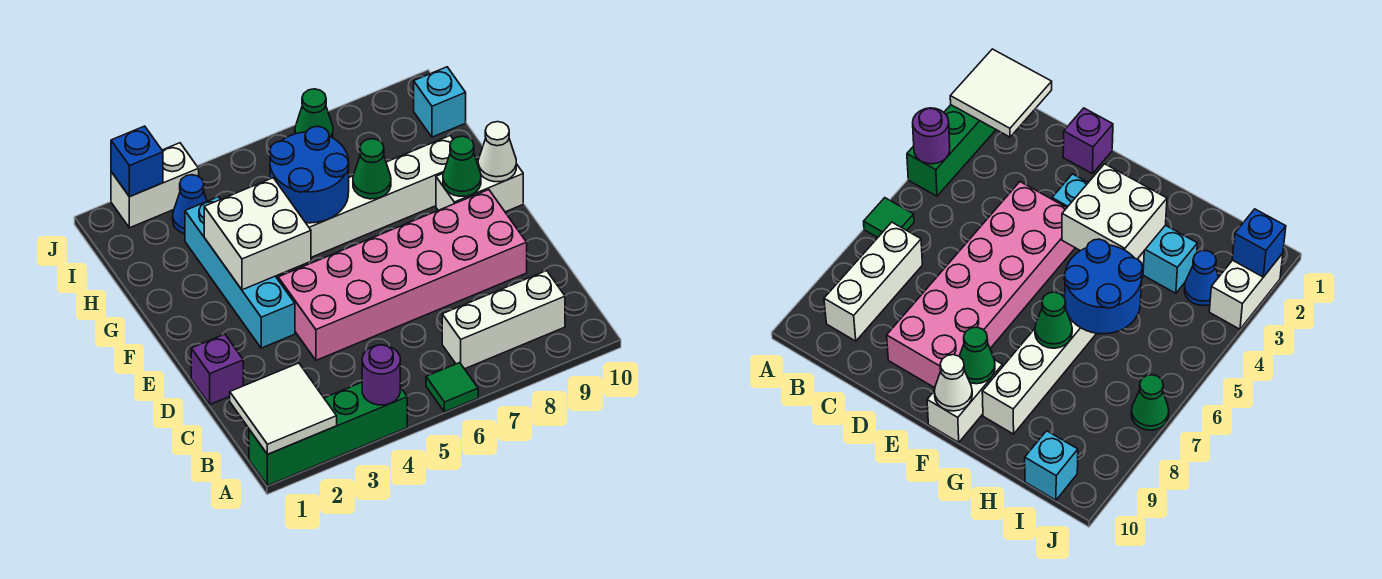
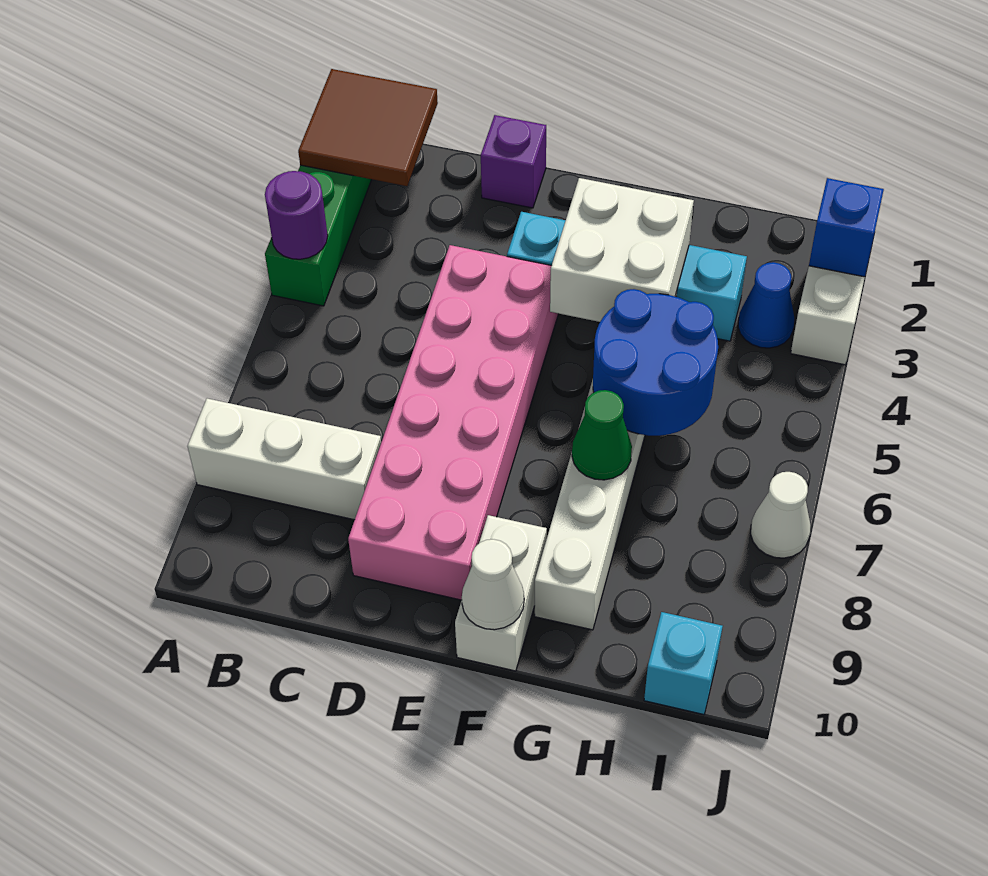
white 2x2 tile [230,363,337,454] -> brown 2x2 tile [298,69,438,186]
green 1x1 tile [426,363,478,412] -> none
white 1x3 brick [442,271,565,369] -> white 1x3 brick turned to [188,398,381,520]
green 1x1 cone [443,136,481,196] -> none
green 1x1 cone [295,89,333,138] -> white 1x1 cone [751,472,810,558]

